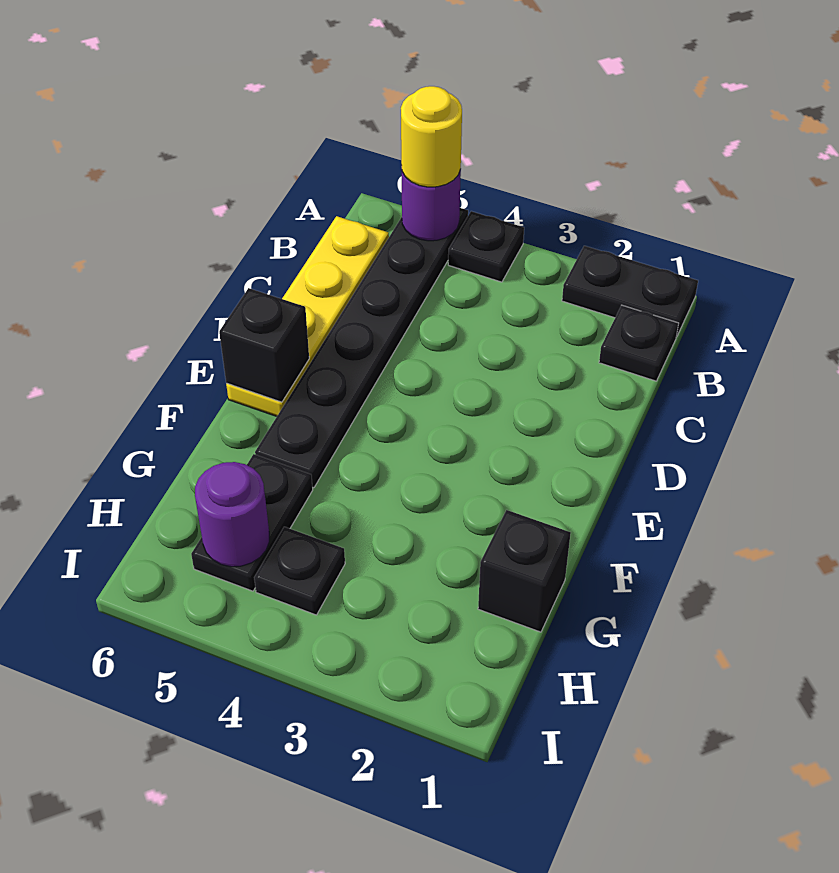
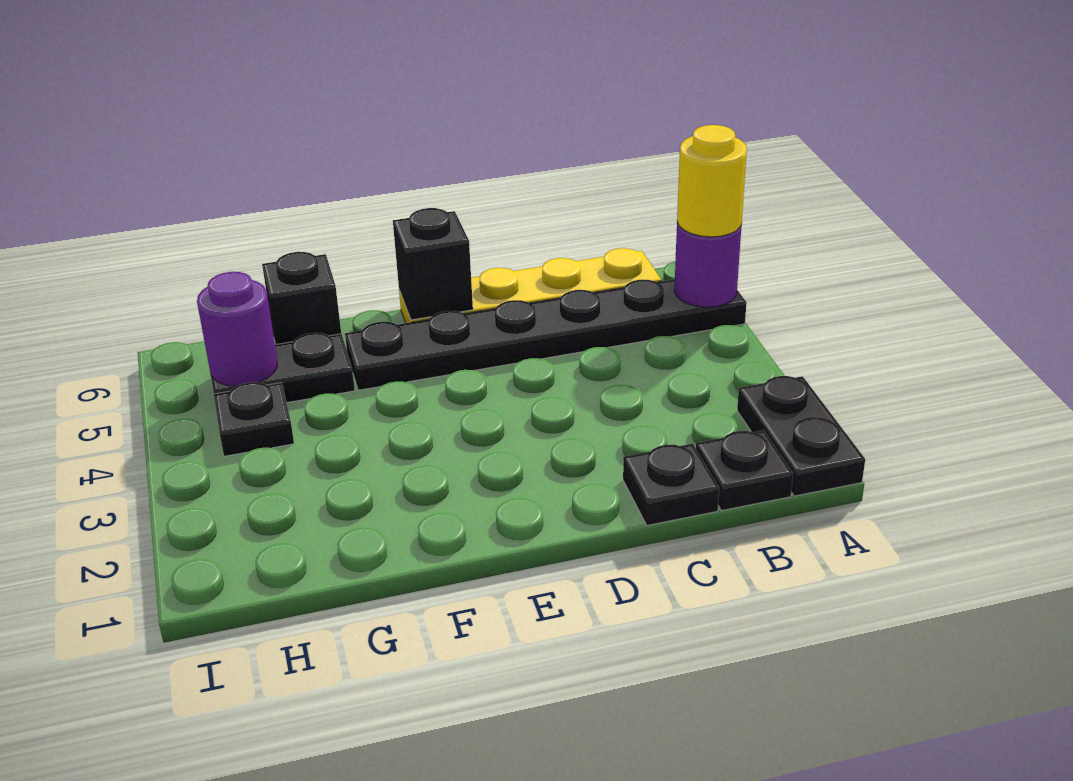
black 1x1 plate [448,211,524,282] -> black 1x1 plate moved to [623,444,719,525]
black 1x1 brick [478,510,571,632] -> black 1x1 brick moved to [262,252,341,345]

